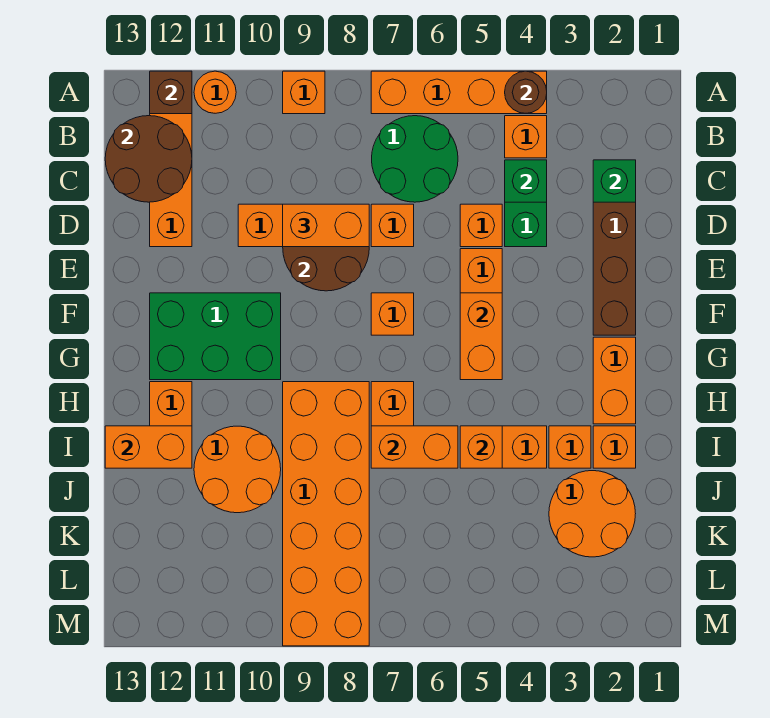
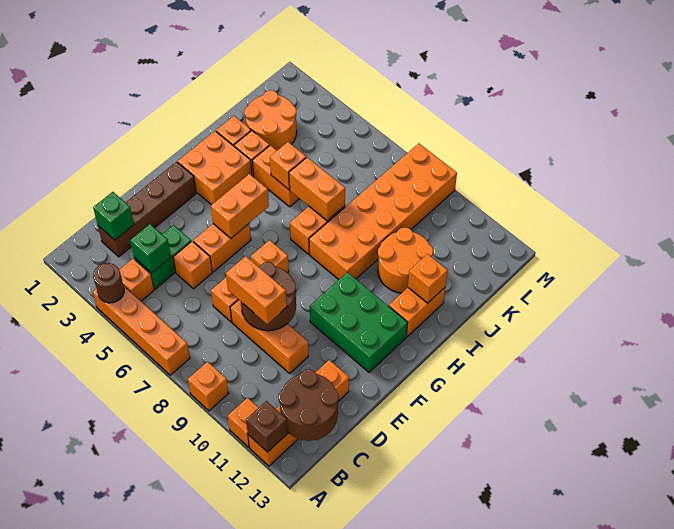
orange 1x1 round brick [194,71,236,113] -> orange 1x1 brick [228,398,258,447]
green 2x2 round brick [372,116,458,202] -> none
orange 1x2 brick [593,337,636,424] -> orange 2x2 brick [178,131,252,205]
orange 1x2 brick [105,426,192,468] -> orange 1x1 brick [408,254,447,303]

